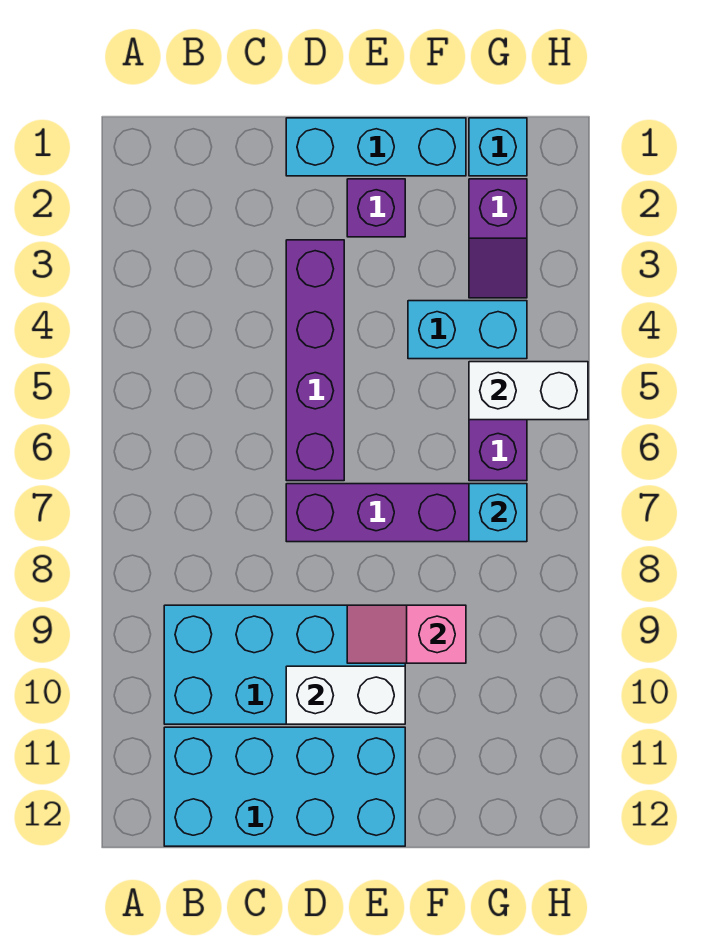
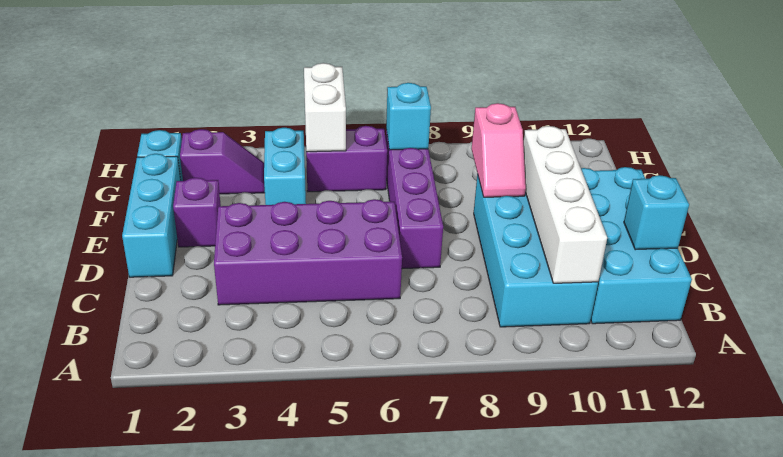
none -> cyan 1x1 brick [624,175,689,250]
purple 1x4 brick [286,240,344,481] -> purple 2x4 brick [214,199,402,305]
white 1x2 brick [286,666,405,724] -> white 1x4 brick [523,126,607,283]

